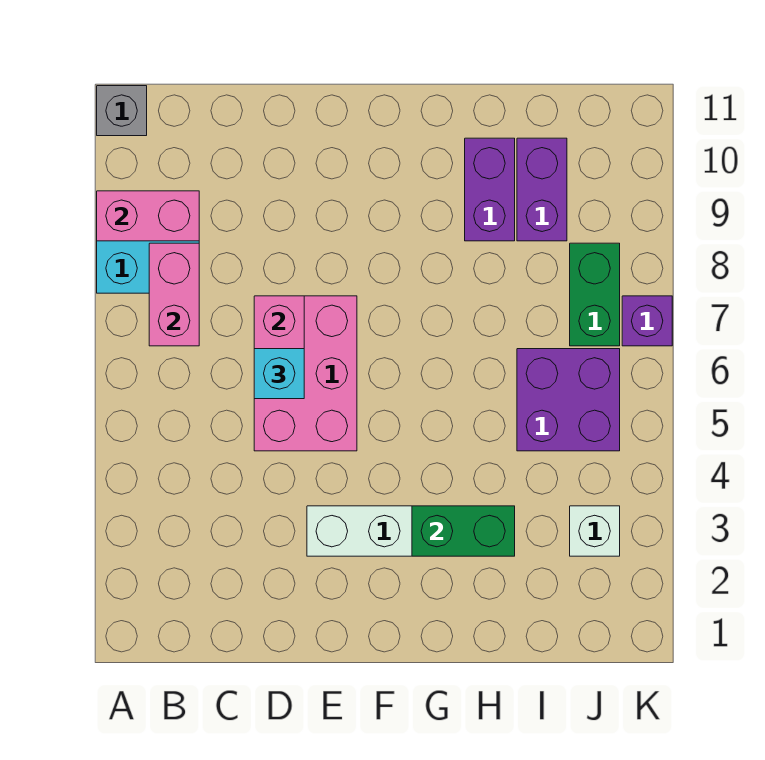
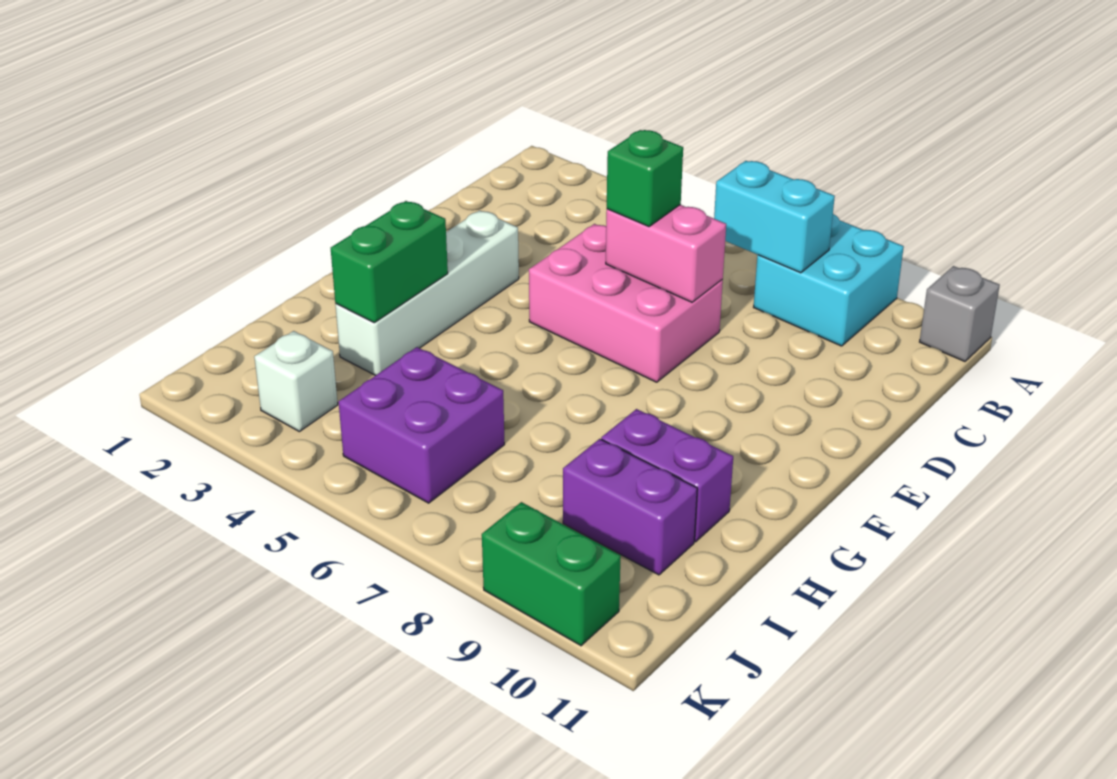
pink 1x2 brick [97,191,199,241] -> none
pink 1x2 brick [149,243,199,346] -> cyan 1x2 brick [714,161,835,273]
cyan 1x1 brick [254,349,304,399] -> green 1x1 brick [607,130,683,227]
green 1x2 brick [570,243,620,346] -> green 1x2 brick moved to [482,502,621,646]
purple 1x1 brick [622,296,672,346] -> none

